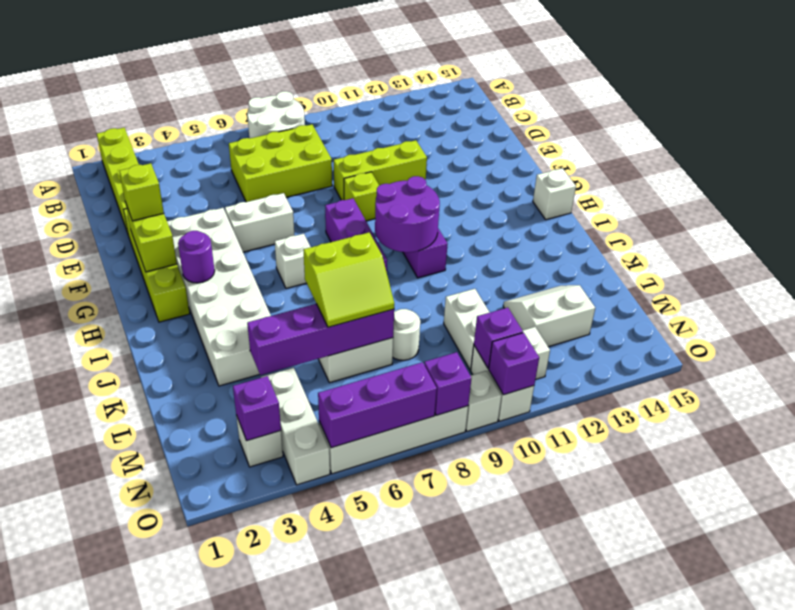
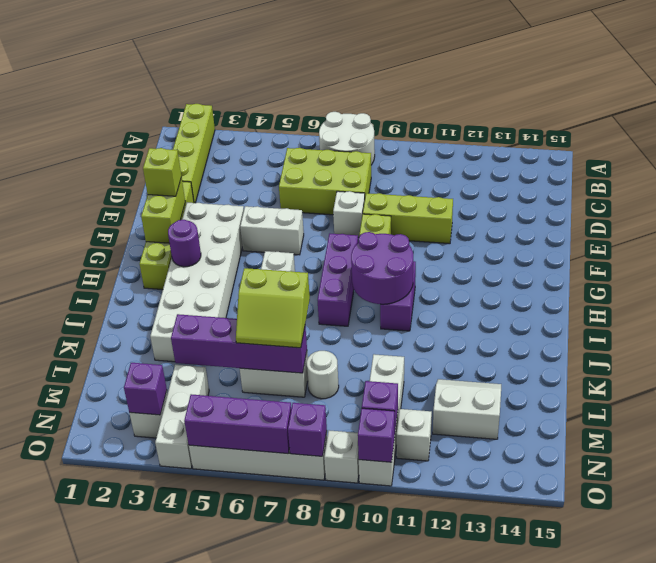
white 1x1 brick [533,168,576,220] -> white 1x1 brick moved to [333,191,365,237]

